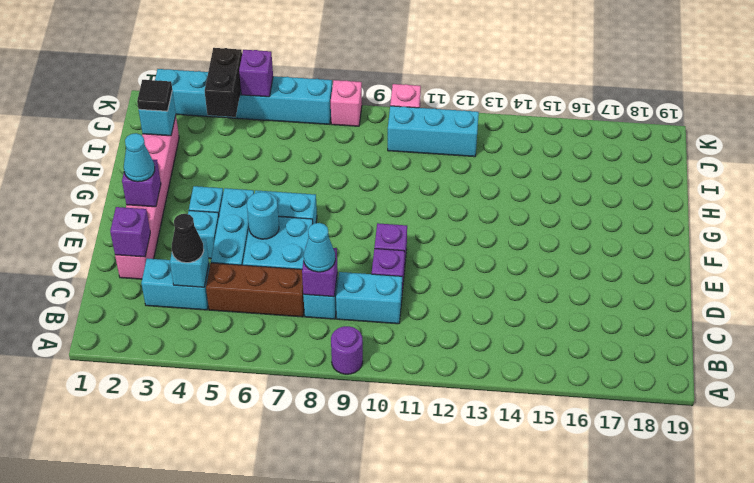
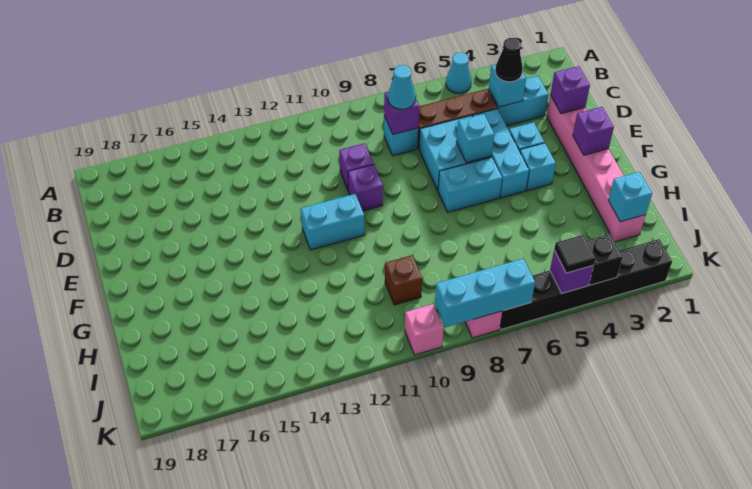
purple 1x1 round brick [331,326,363,374] -> none
cyan 1x2 brick [336,272,402,324] -> cyan 1x2 brick moved to [301,194,365,250]
cyan 1x1 round brick [247,192,279,239] -> cyan 1x1 brick [456,114,494,163]
cyan 1x1 cone [124,133,155,182] -> cyan 1x1 cone moved to [446,52,471,94]
black 1x1 tile [137,80,172,111] -> black 1x1 tile moved to [554,235,596,273]
none -> brown 1x1 brick [385,255,422,305]
black 1x2 brick [205,48,242,117] -> black 1x1 brick [587,234,623,285]
cyan 1x3 brick [388,106,479,157] -> cyan 1x3 brick moved to [435,259,535,327]
cyan 1x6 brick [155,69,332,125] -> black 1x6 brick [500,239,672,329]

